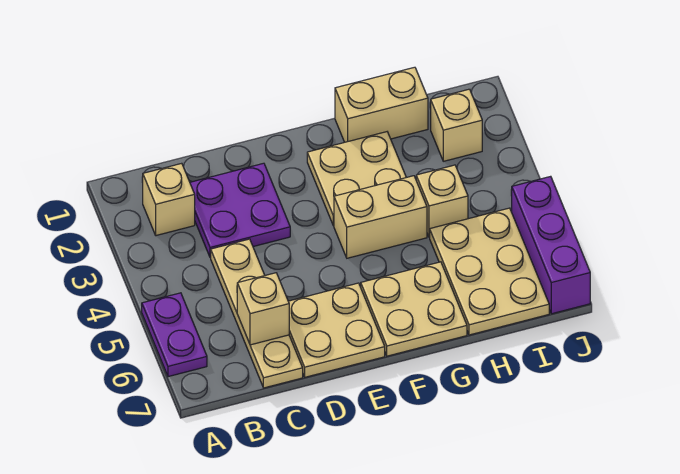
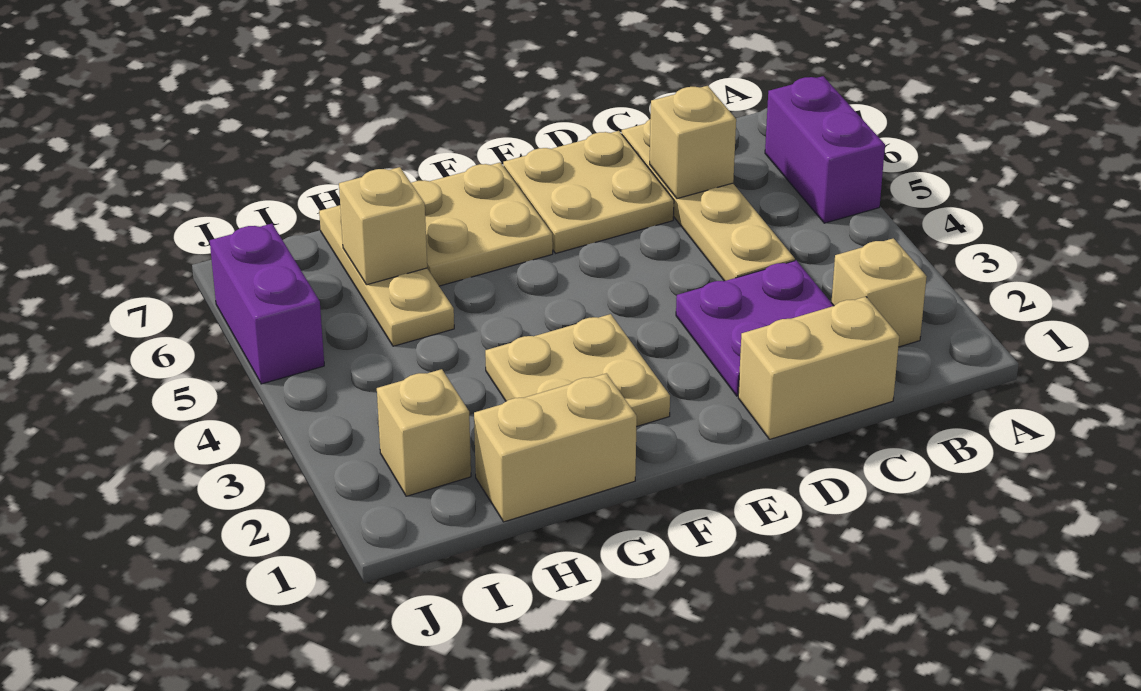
purple 1x2 plate [142,293,207,377] -> purple 1x2 brick [765,76,885,223]
tan 1x2 brick [334,176,427,258] -> tan 1x2 brick moved to [738,297,899,439]
tan 1x1 brick [416,165,468,237] -> tan 1x1 brick moved to [339,167,427,285]
tan 2x3 plate [430,208,549,335] -> tan 1x3 plate [319,205,454,346]
purple 1x3 brick [511,176,590,314] -> purple 1x2 brick [210,224,324,384]

